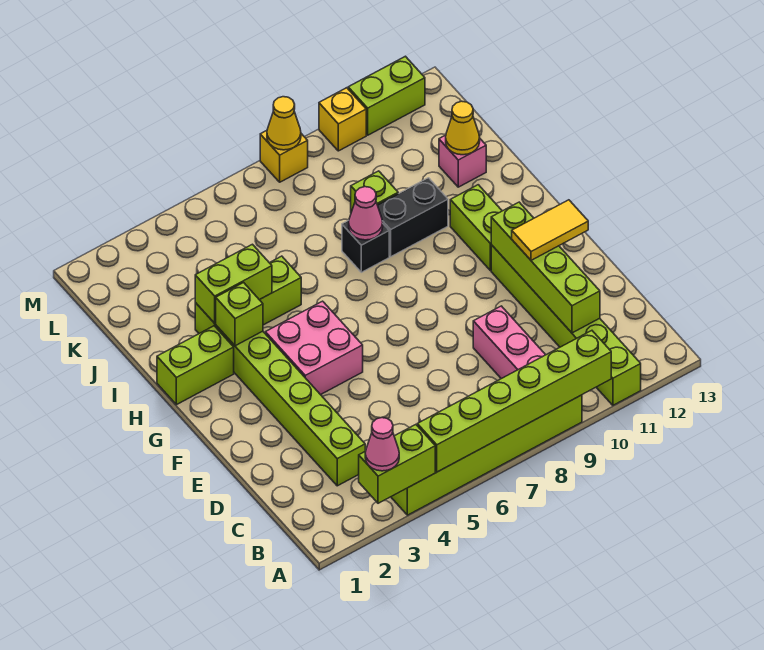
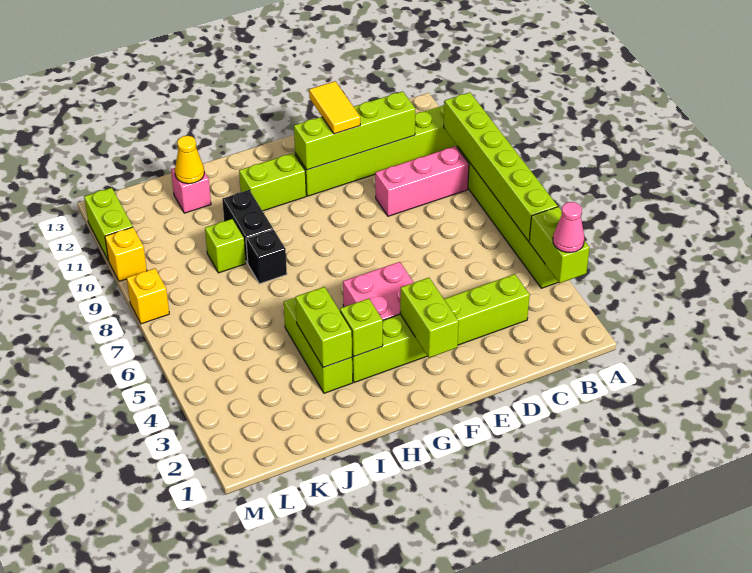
lime 1x2 brick [157,326,234,405] -> lime 1x2 brick moved to [400,278,459,358]
pink 1x1 cone [349,187,383,240] -> none
yellow 1x1 cone [267,97,301,150] -> none

